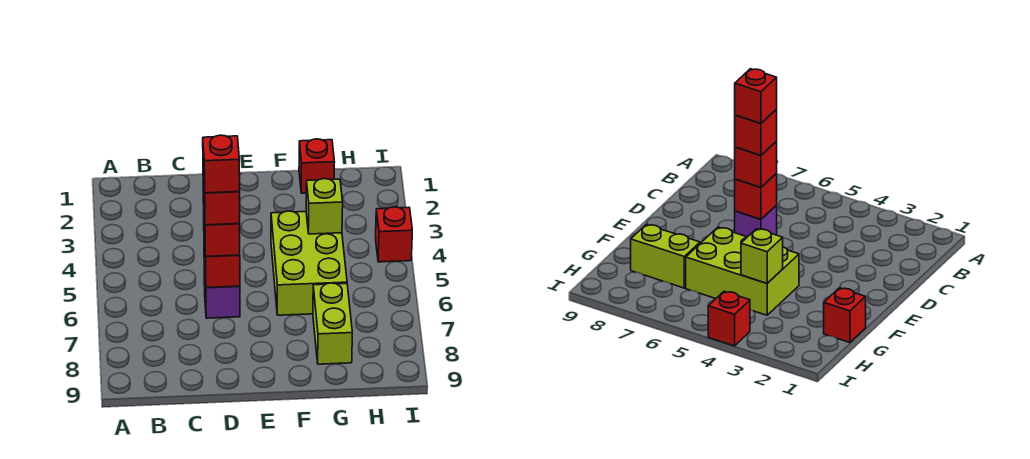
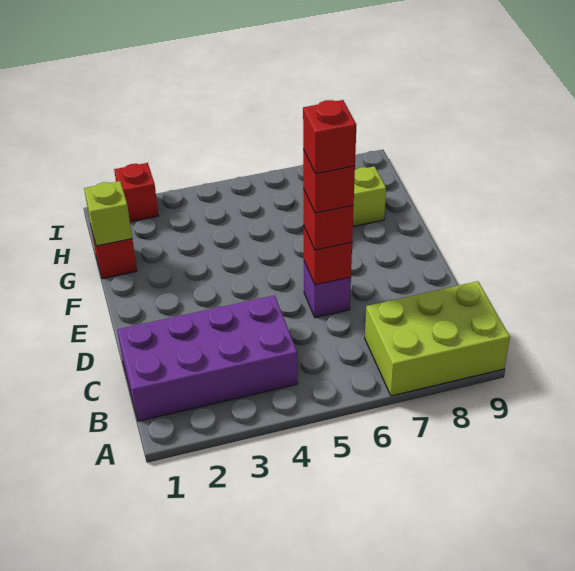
none -> purple 2x4 brick [117,295,298,421]
lime 2x3 brick [271,211,347,315] -> lime 2x3 brick moved to [365,281,510,396]
lime 1x1 brick [306,179,343,234] -> lime 1x1 brick moved to [84,181,132,246]
red 1x1 brick [376,207,412,262] -> red 1x1 brick moved to [114,163,159,222]

